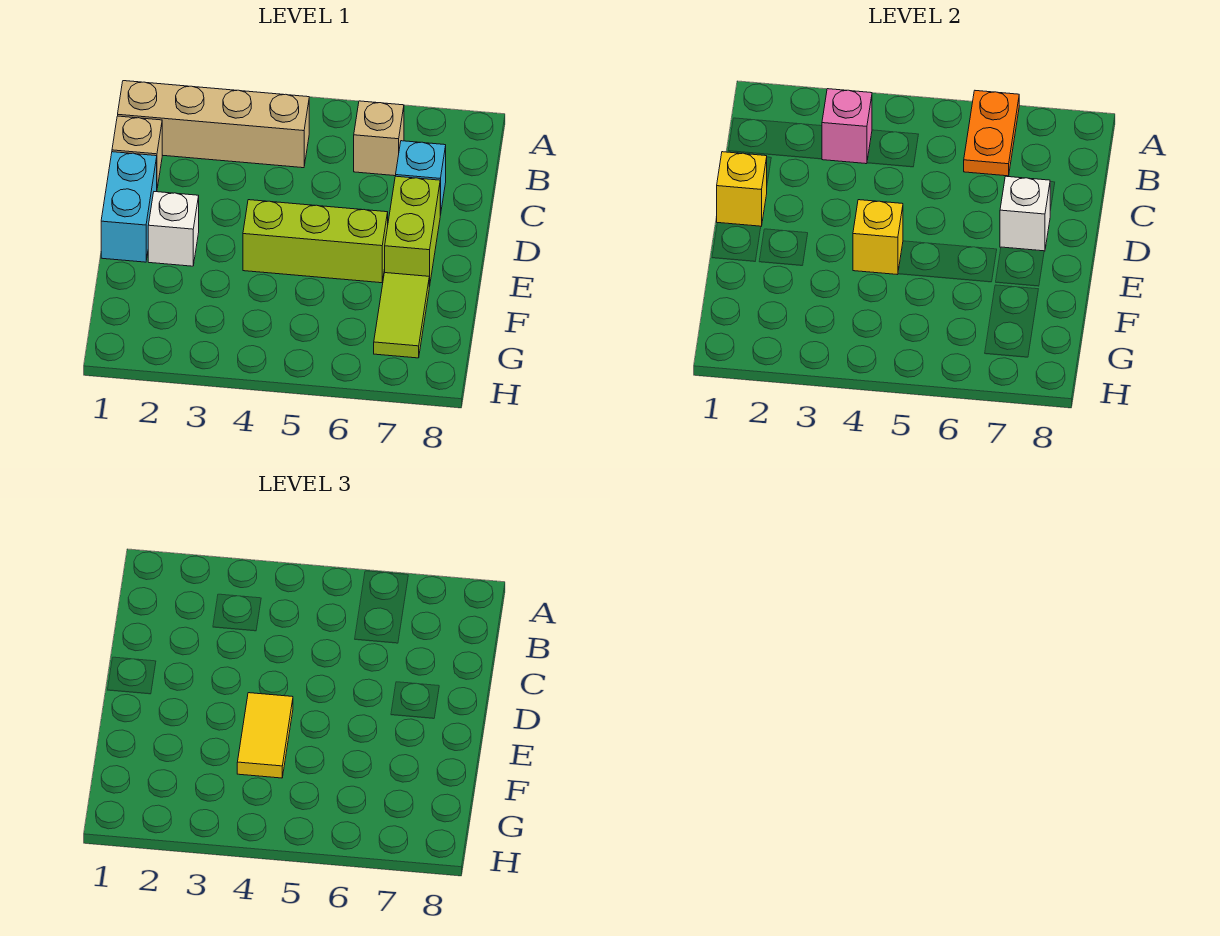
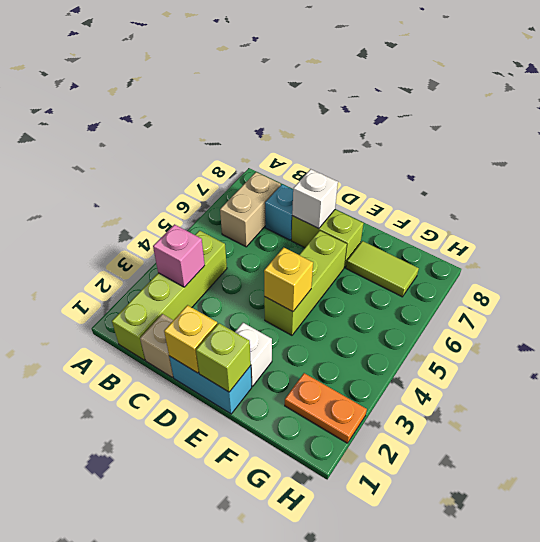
orange 1x2 plate [964,91,1019,176] -> orange 1x2 plate moved to [285,373,367,443]
tan 1x4 brick [118,81,309,168] -> lime 1x4 brick [112,231,227,360]
tan 1x1 brick [354,101,404,176] -> tan 1x2 brick [220,172,281,247]
none -> lime 1x1 brick [196,323,251,392]
yellow 1x2 tile [237,693,293,778] -> none

